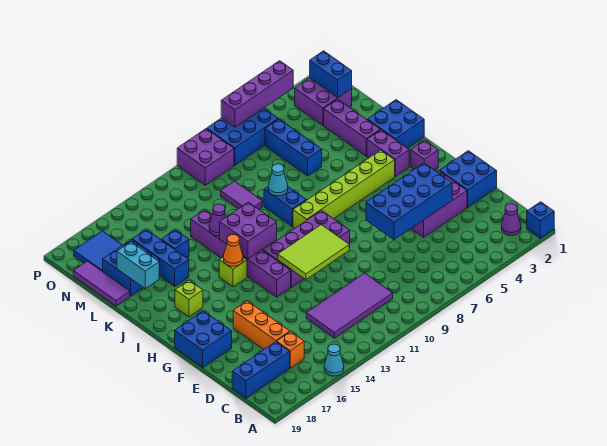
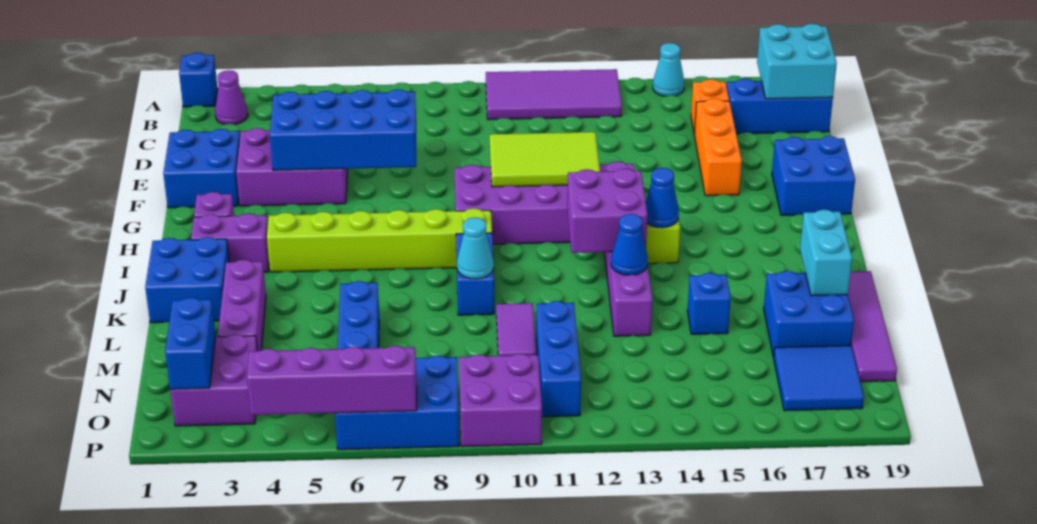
none -> cyan 2x2 brick [757,24,837,99]
purple 2x4 tile [306,273,393,338] -> purple 2x4 tile moved to [486,69,622,120]
purple 1x2 brick [367,130,409,176] -> purple 1x2 brick turned to [191,213,269,272]
orange 1x1 cone [224,235,243,266] -> blue 1x1 cone [646,168,679,228]
lime 1x1 brick [175,280,203,317] -> none
purple 1x1 cone [209,204,226,236] -> blue 1x1 cone [611,214,648,275]
blue 1x3 brick [132,229,189,286] -> blue 1x3 brick moved to [536,301,581,417]
purple 1x3 tile [73,261,130,306] -> purple 1x4 tile [848,271,897,382]

